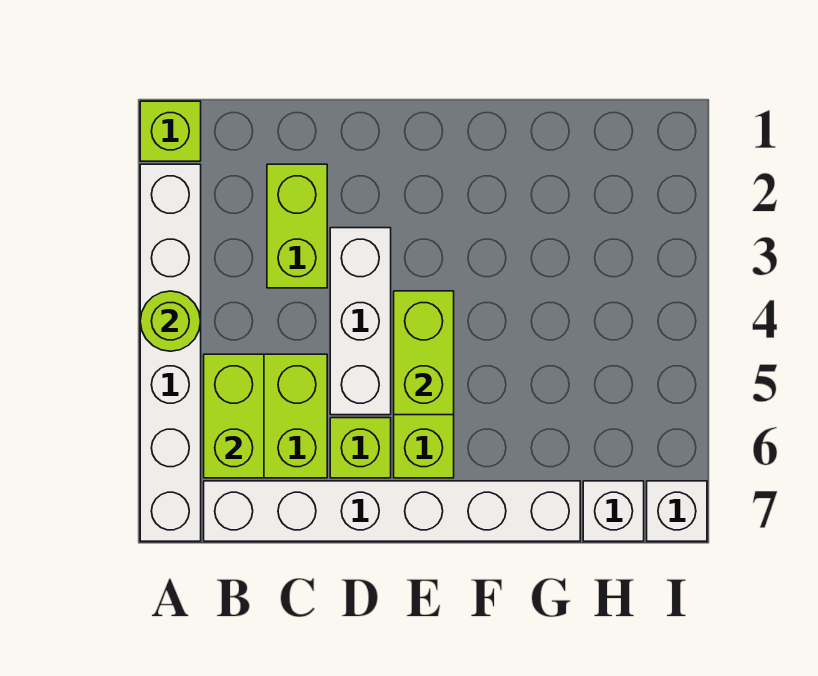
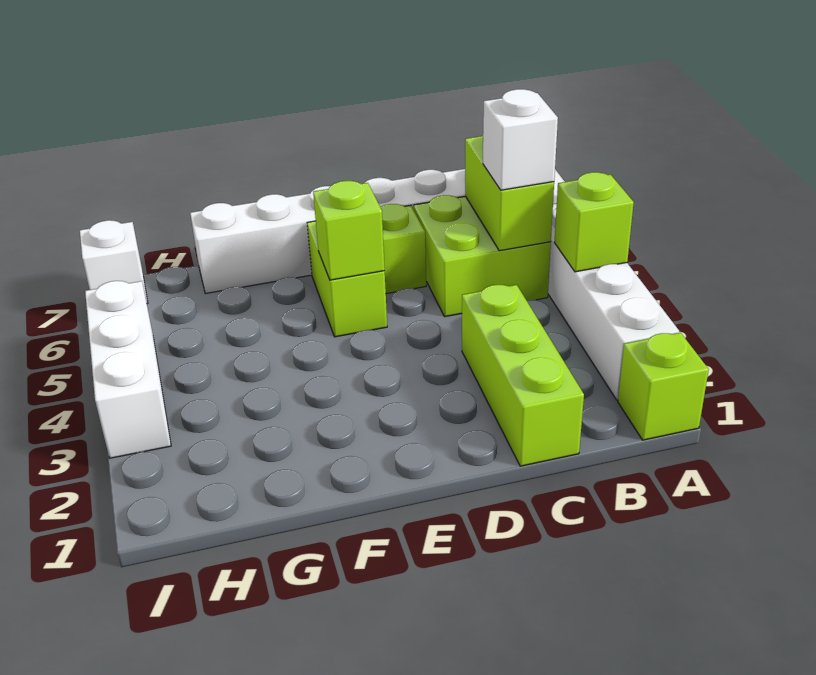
lime 1x1 round brick [140,291,201,351] -> lime 1x1 brick [554,172,634,272]
lime 1x2 brick [267,164,327,288] -> lime 1x3 brick [462,285,584,466]
white 1x3 brick [330,228,391,415] -> white 1x3 brick moved to [85,281,171,458]
lime 1x2 brick [394,291,454,415] -> lime 1x1 brick [313,181,385,280]
white 1x1 brick [583,481,644,541] -> white 1x1 brick moved to [483,89,558,190]

